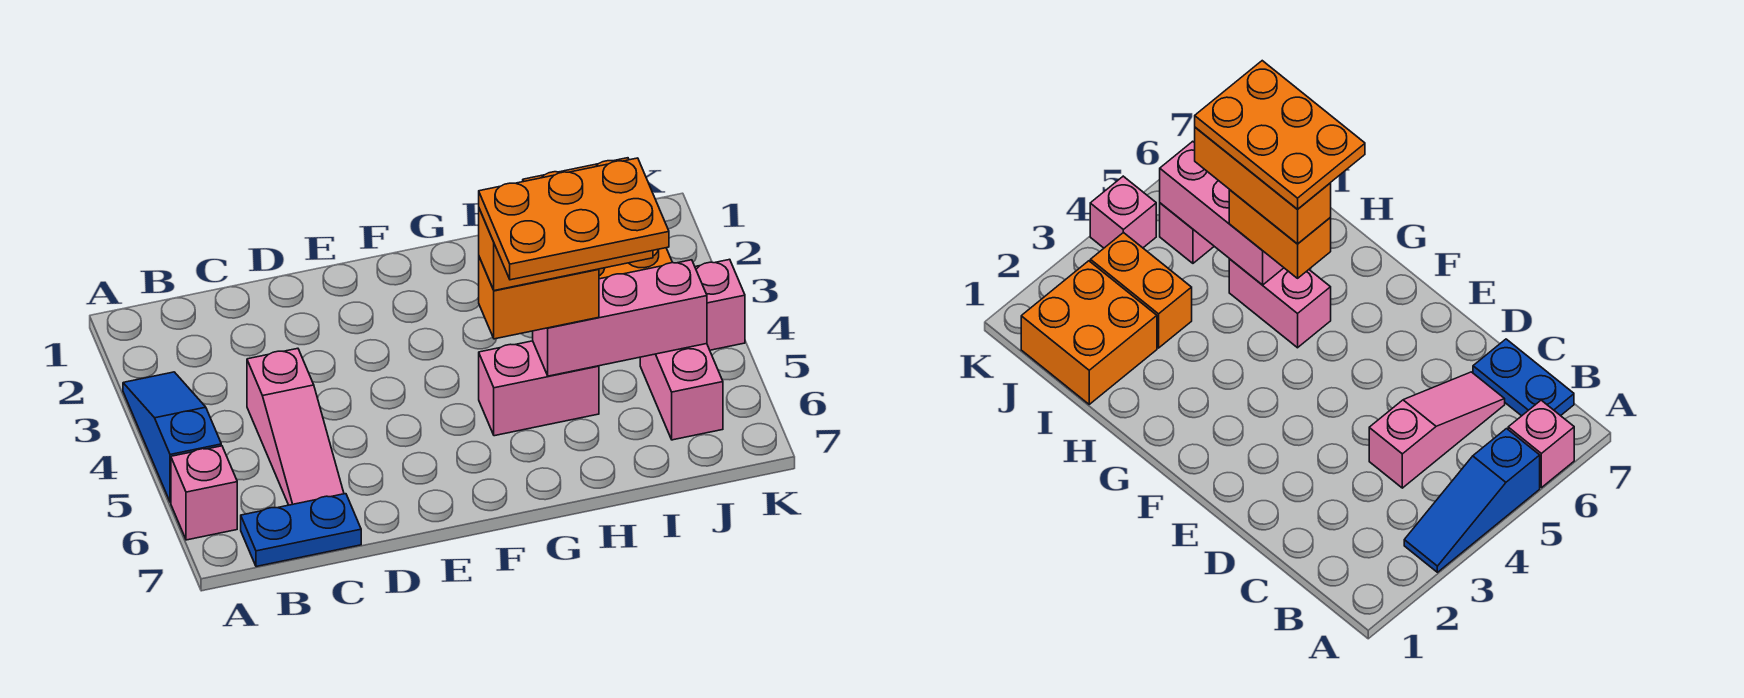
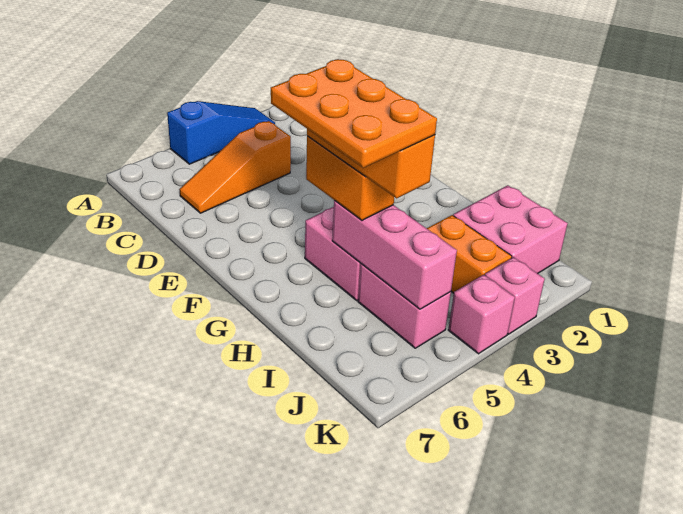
pink 1x1 brick [171,446,237,540] -> pink 1x1 brick moved to [485,257,545,334]
blue 1x2 plate [241,494,361,567] -> none
pink 1x3 slope [247,348,344,505] -> orange 1x3 slope [179,121,291,213]
orange 2x2 brick [1021,261,1157,404] -> pink 2x2 brick [453,185,568,274]
pink 1x2 brick [640,344,723,440] -> pink 1x2 brick turned to [358,264,451,348]

